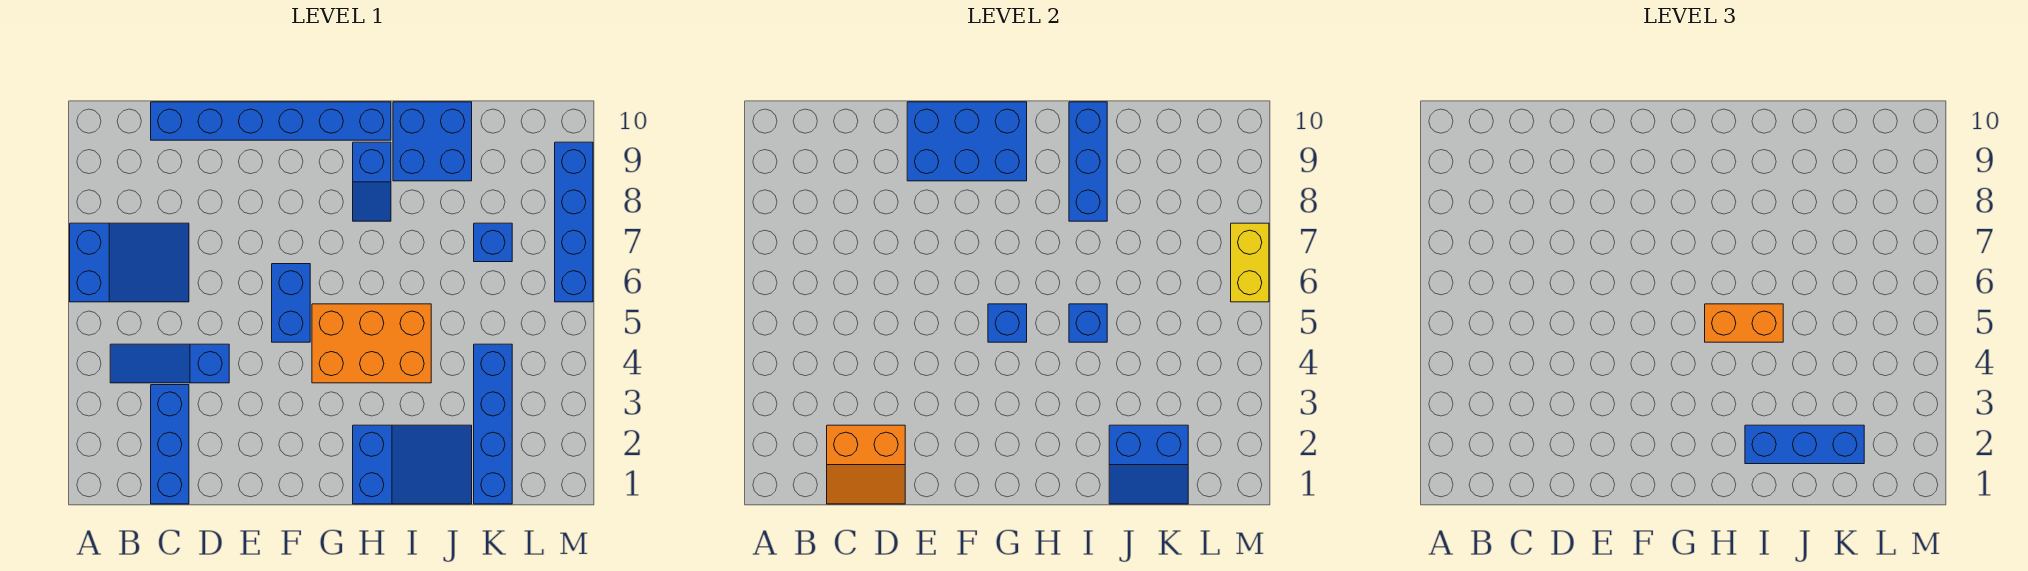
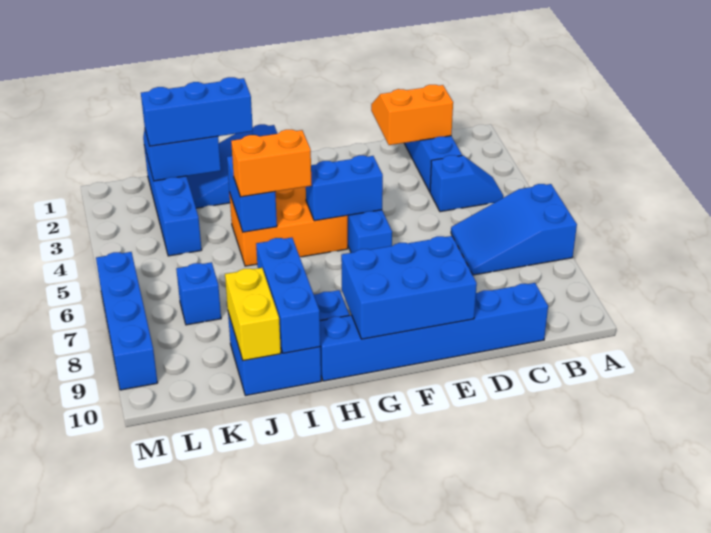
blue 1x3 slope [110,344,229,383] -> blue 1x2 slope [430,155,503,212]
blue 1x1 brick [988,304,1027,342] -> blue 1x2 brick [306,155,383,221]
blue 1x1 brick [1069,304,1107,342] -> blue 1x2 brick [227,156,277,232]
yellow 1x2 brick [1231,223,1269,302] -> yellow 1x2 brick moved to [225,268,281,361]

